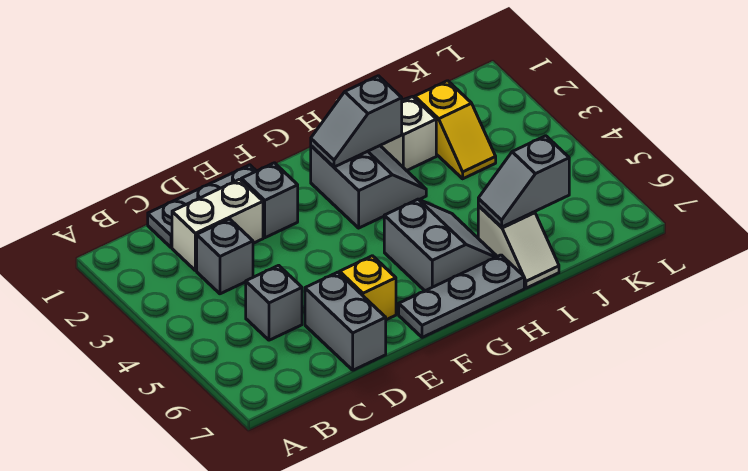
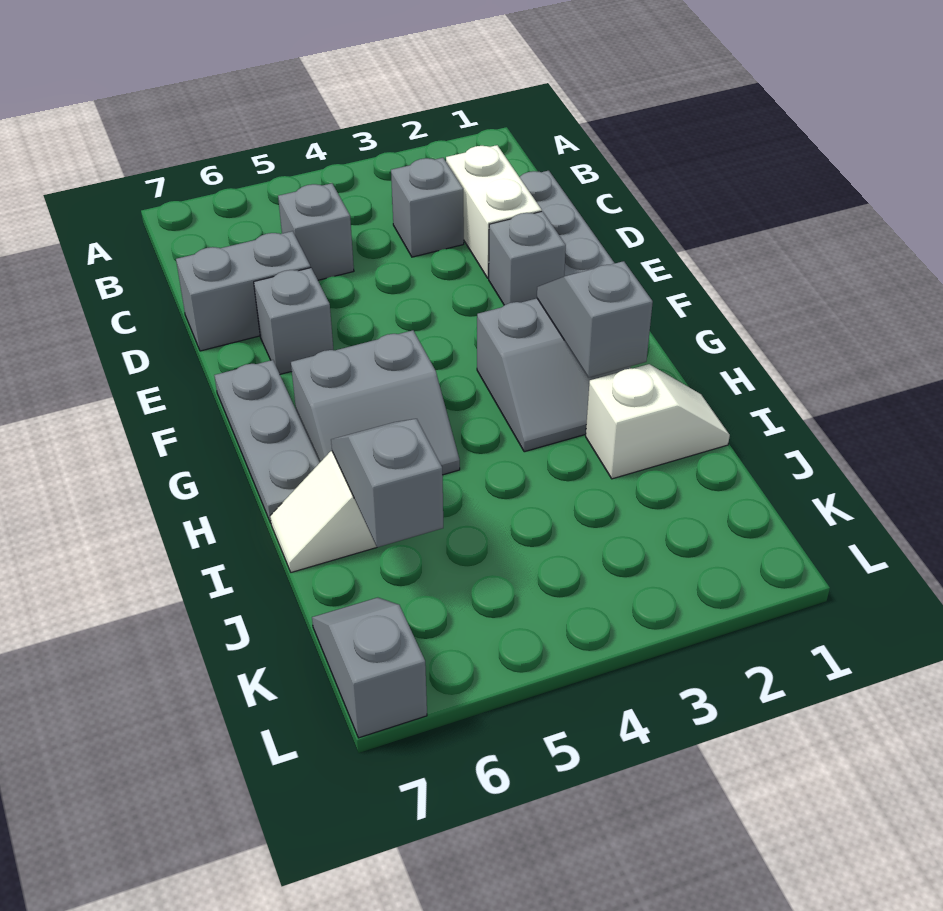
yellow 1x1 brick [340,256,396,320] -> grey 1x1 brick [254,268,333,374]
yellow 1x2 slope [415,81,496,179] -> none
none -> grey 1x2 slope [312,598,427,738]

